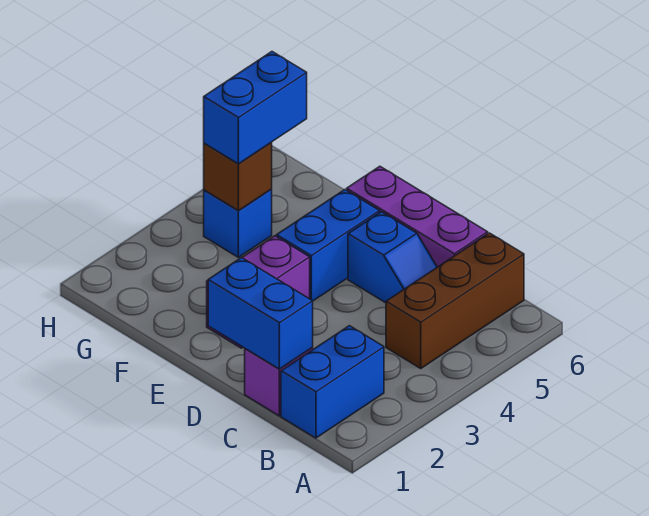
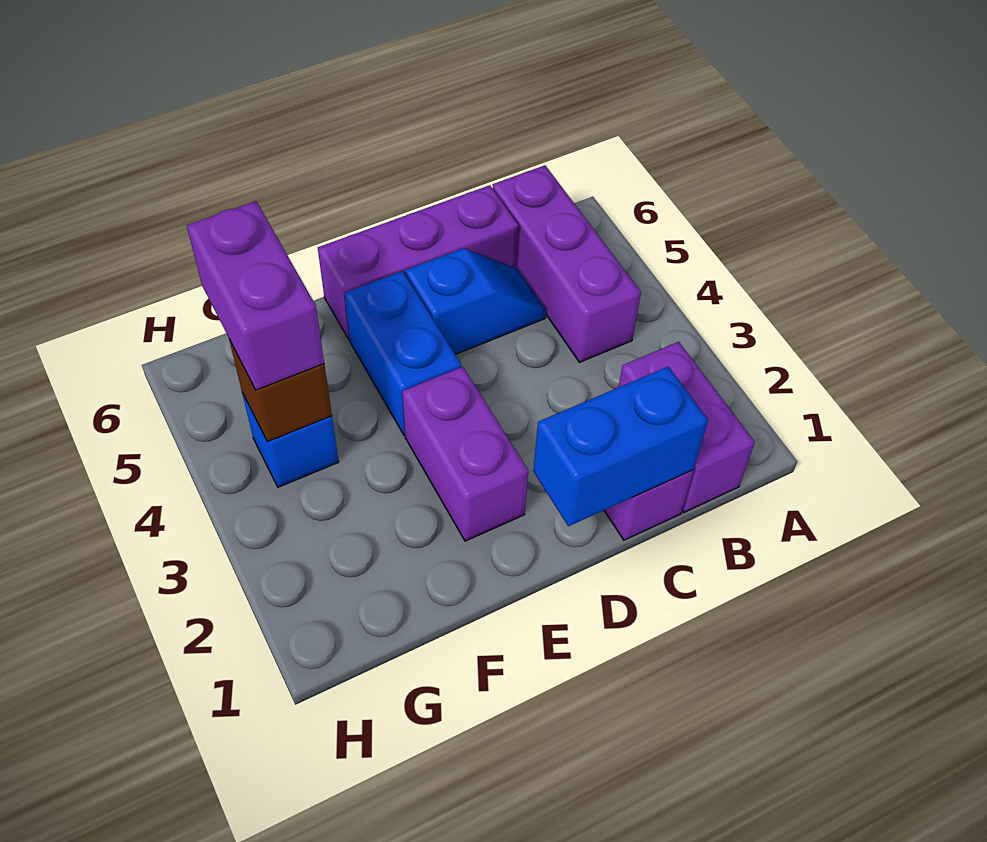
blue 1x2 brick [281,326,384,438] -> purple 1x2 brick [619,342,755,512]
brown 1x3 brick [386,233,524,368] -> purple 1x3 brick [493,165,641,362]
blue 1x2 brick [204,52,307,164] -> purple 1x2 brick [187,201,324,390]

